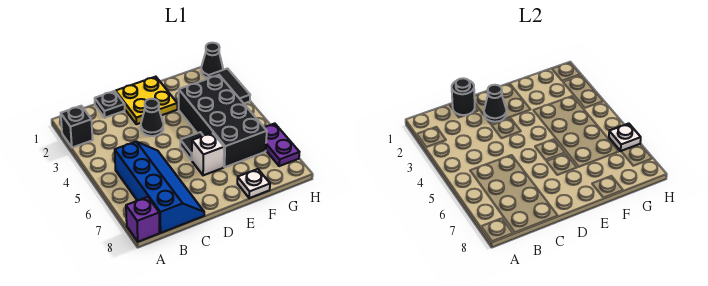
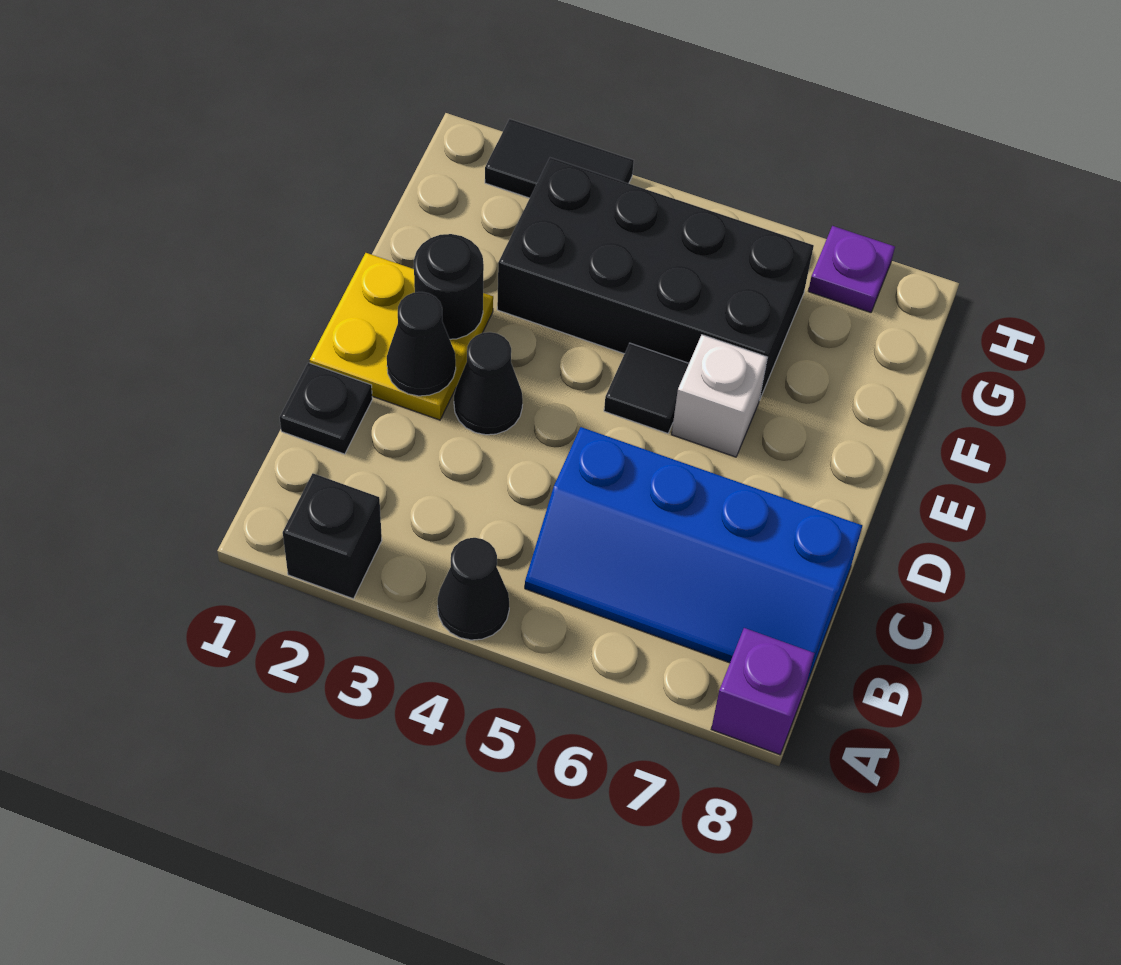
blue 2x4 slope [115,142,204,233] -> blue 2x4 slope turned to [525,427,862,688]
black 1x1 round brick [452,78,475,115] -> black 1x1 round brick moved to [414,234,484,339]
white 1x1 plate [237,169,270,198] -> none
black 1x1 cone [201,43,223,78] -> black 1x1 cone moved to [438,538,509,640]
purple 1x2 plate [264,123,299,166] -> purple 1x1 plate [808,226,895,313]
white 1x1 plate [609,123,641,151] -> none

